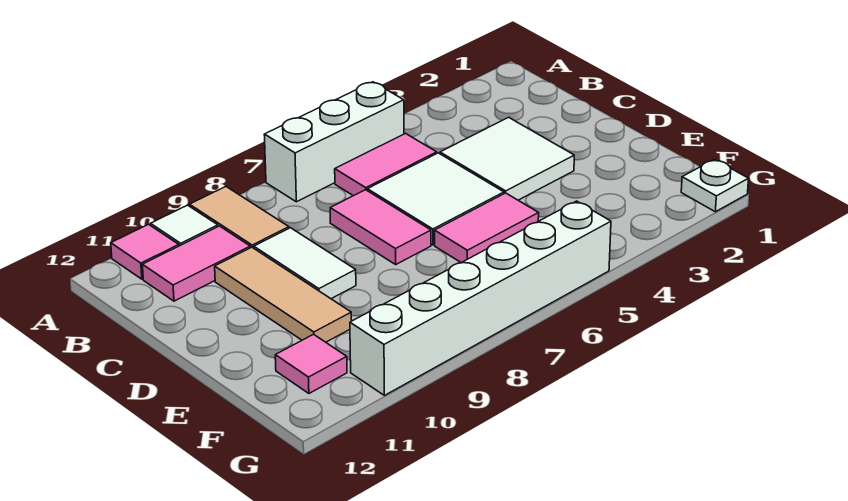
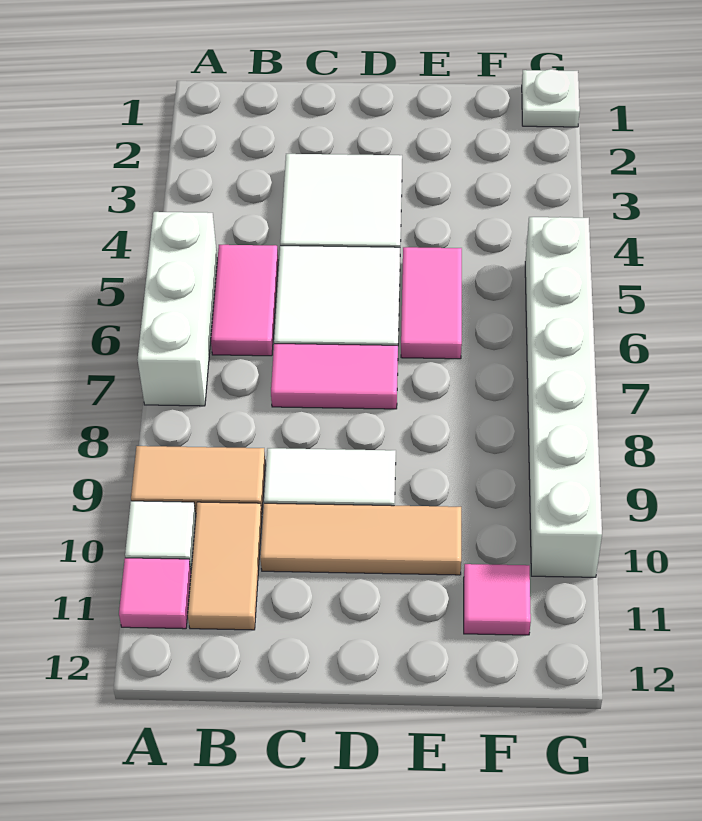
pink 1x2 tile [143,226,250,301] -> tan 1x2 tile [188,502,262,630]

